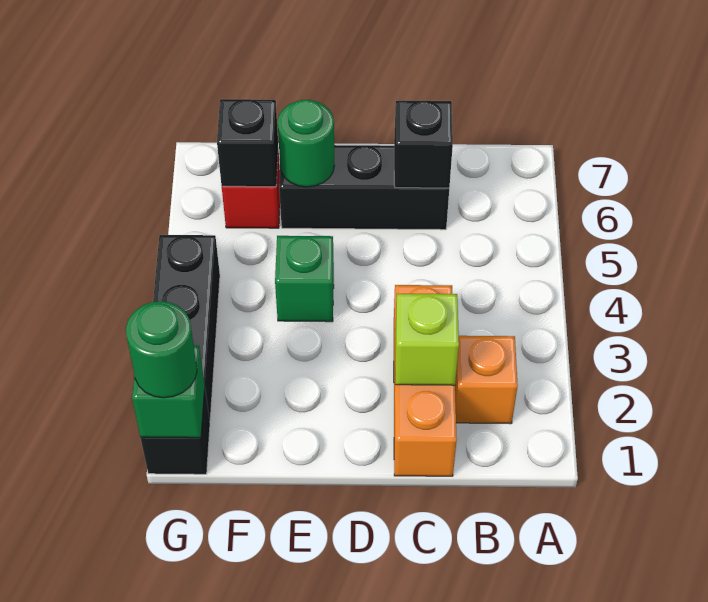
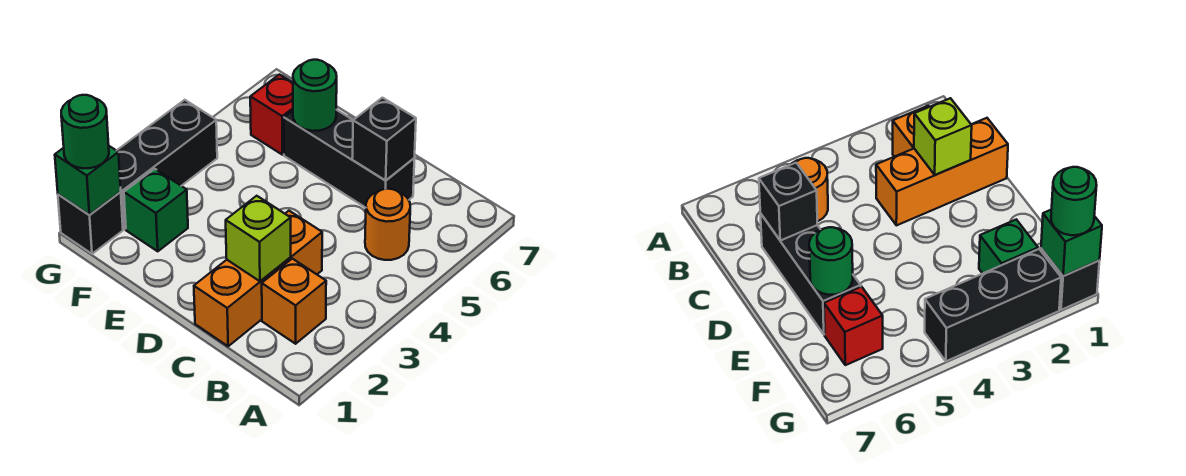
none -> orange 1x1 round brick [365,189,410,260]
green 1x1 brick [275,236,334,322] -> green 1x1 brick moved to [124,169,188,251]
black 1x1 brick [217,99,278,187] -> none

